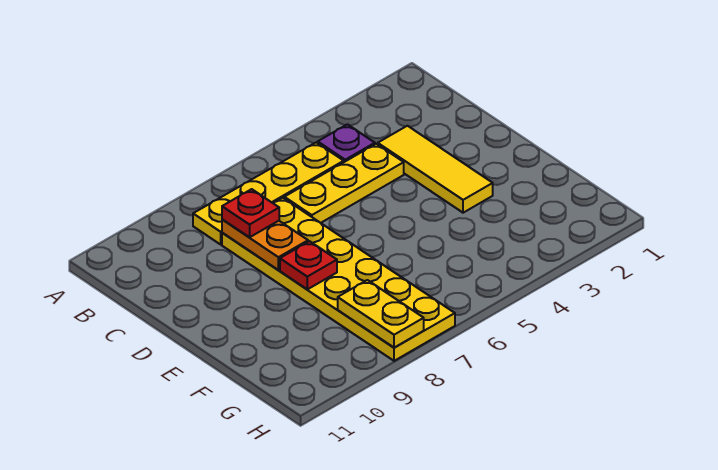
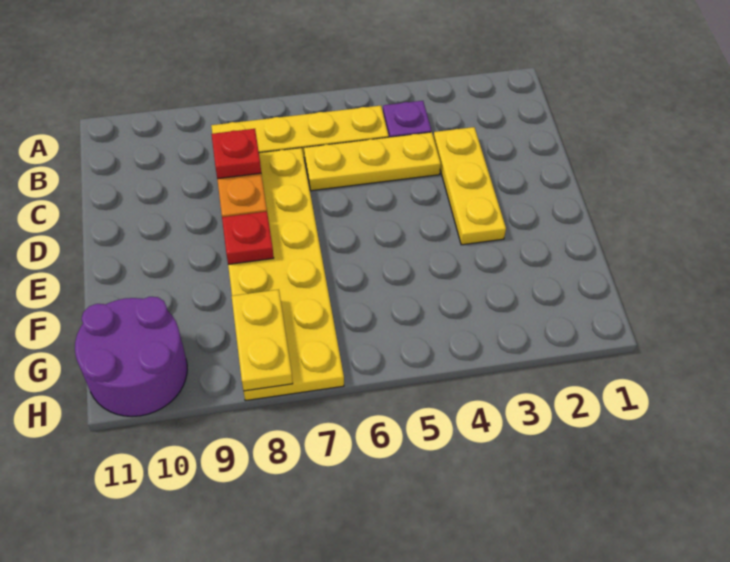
yellow 1x3 tile [378,126,493,213] -> yellow 1x3 plate [434,127,506,245]
none -> purple 2x2 round brick [75,297,187,416]

